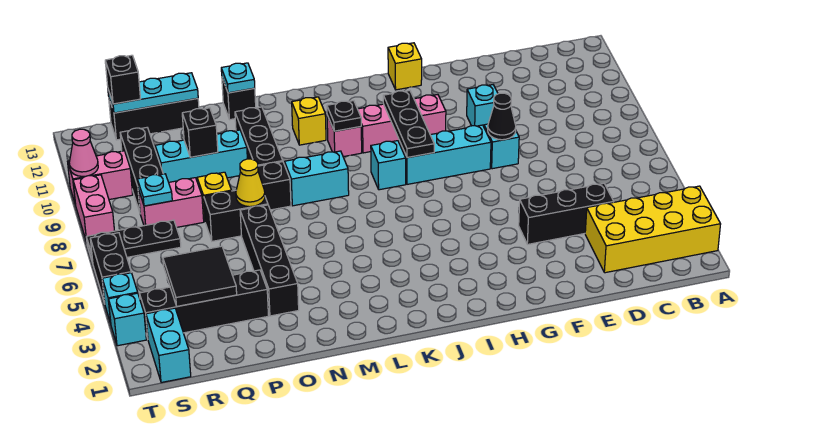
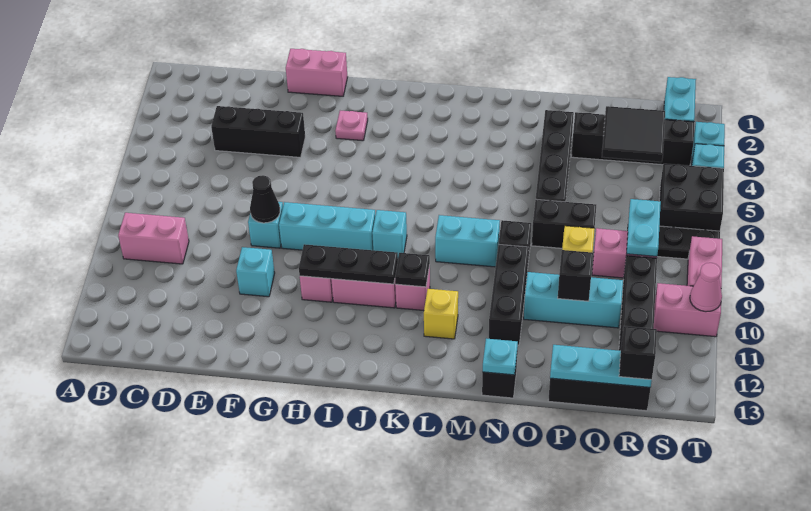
yellow 2x4 brick [585,186,721,273] -> none
none -> pink 1x2 brick [118,213,189,264]
none -> pink 1x2 brick [286,49,347,96]
none -> pink 1x1 plate [335,111,368,141]
yellow 1x1 brick [388,43,422,90] -> none
black 1x3 plate [383,91,434,158] -> black 1x3 plate turned to [299,244,398,284]
yellow 1x1 cone [236,159,265,207] -> none
cyan 1x1 plate [137,174,172,206] -> cyan 1x2 plate [627,199,661,257]
black 1x2 brick [90,233,131,303] -> black 2x2 brick [659,164,724,231]

